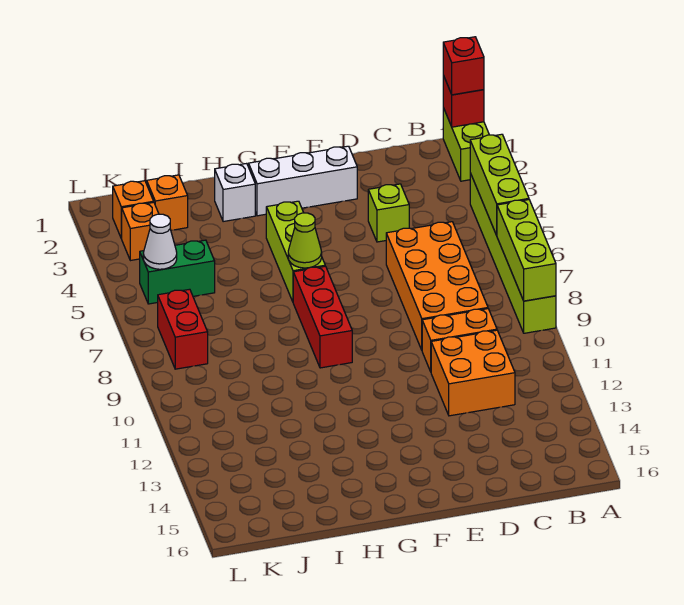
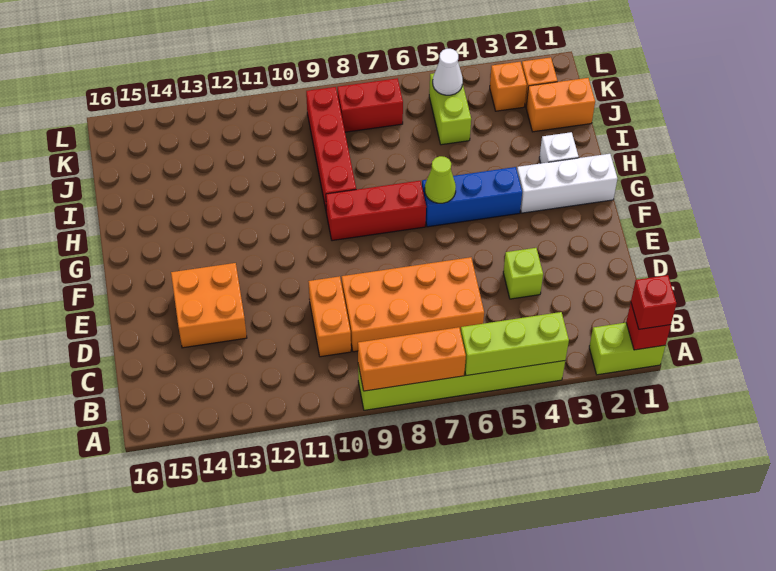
lime 1x3 brick [497,200,556,301] -> orange 1x3 brick [358,327,466,391]
orange 2x2 brick [431,330,515,416] -> orange 2x2 brick moved to [171,263,247,348]
white 1x3 brick [249,146,357,216] -> white 1x3 brick turned to [517,154,617,213]
lime 1x3 brick [266,201,325,302] -> blue 1x3 brick [422,167,522,227]
none -> red 1x4 brick [306,87,356,214]
orange 1x1 brick [147,175,188,230] -> orange 1x2 brick [526,78,595,132]
green 1x2 brick [140,240,215,304] -> lime 1x2 brick [429,73,471,145]

